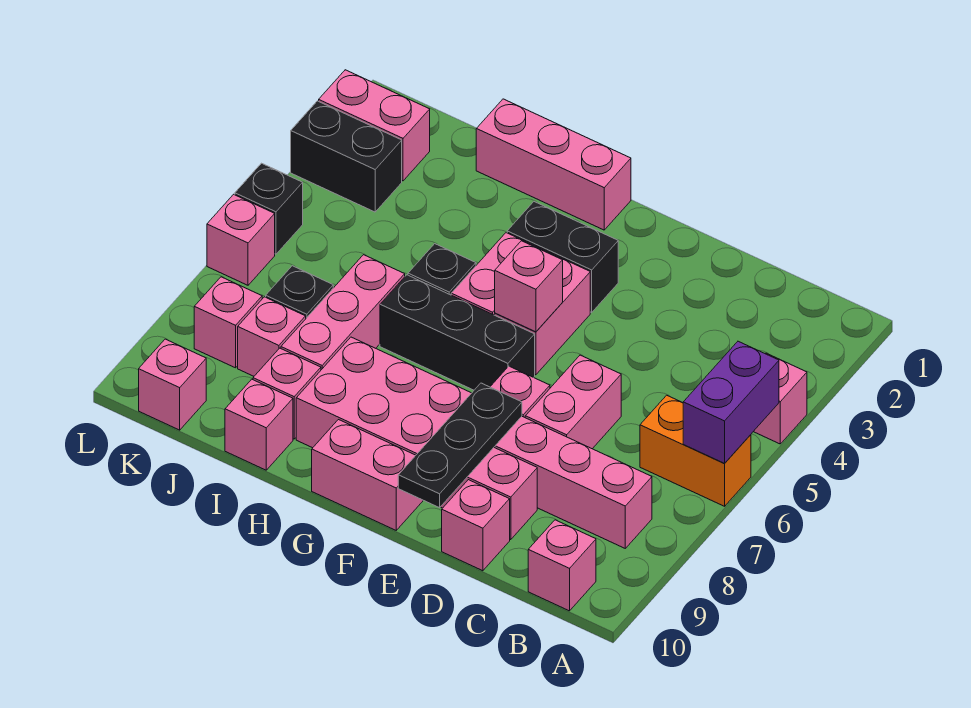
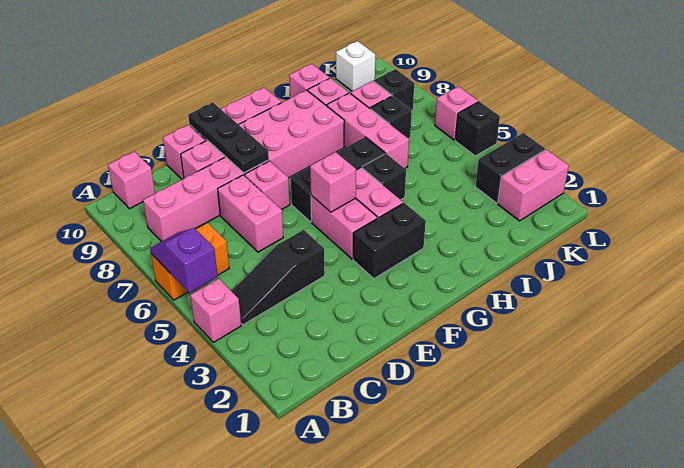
purple 1x2 brick [683,341,779,464] -> purple 1x2 slope [150,228,218,293]
none -> black 1x3 slope [232,230,325,325]
pink 1x3 brick [476,99,631,230] -> none
pink 1x1 brick [194,277,262,368] -> black 1x1 brick [374,69,414,111]
pink 1x1 brick [139,339,206,430] -> white 1x1 brick [336,41,375,91]

